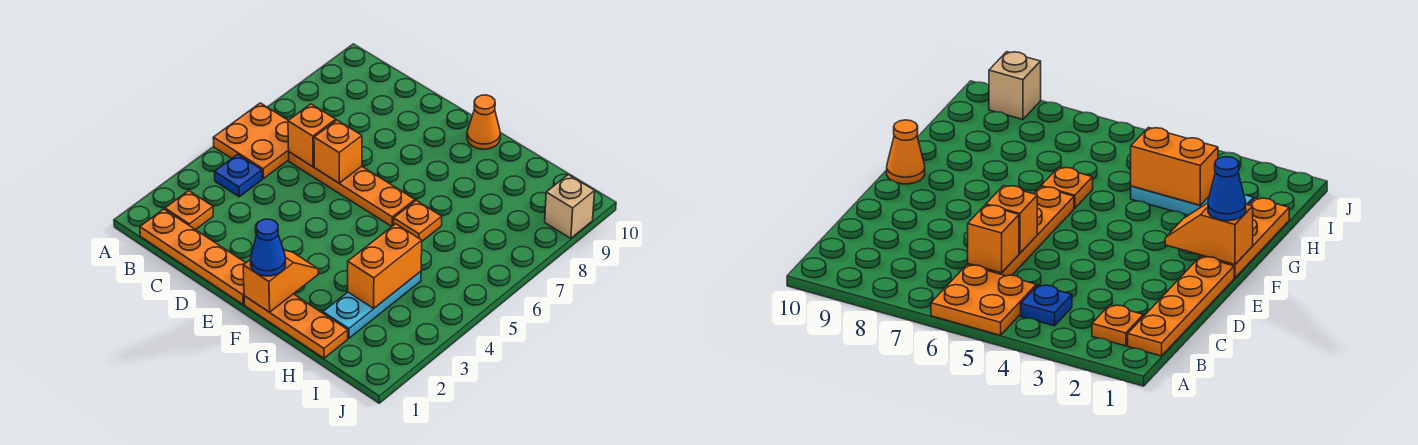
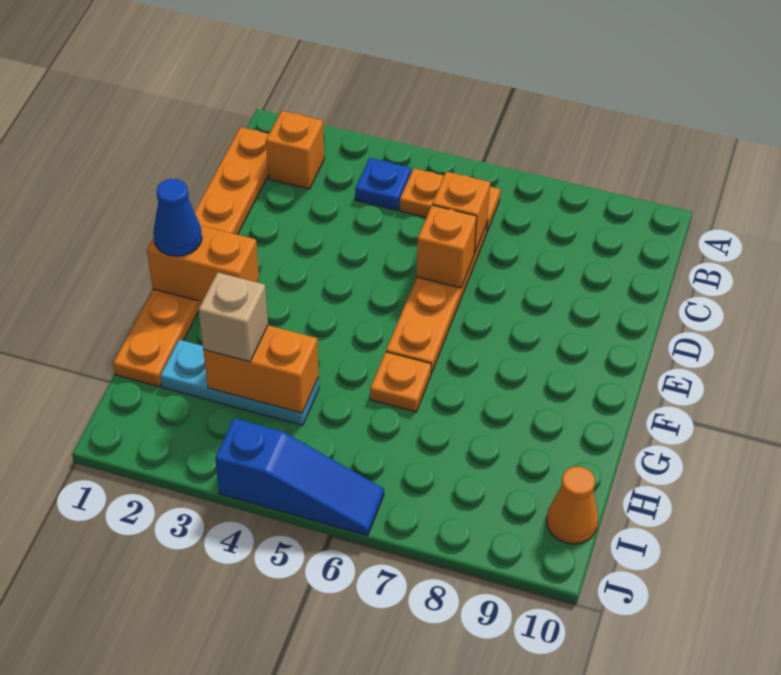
orange 2x2 plate [213,103,289,179] -> orange 1x2 plate [400,168,500,231]
orange 1x1 plate [165,191,213,230] -> orange 1x1 brick [266,111,324,189]
orange 1x2 slope [243,250,318,312] -> orange 1x2 brick [147,225,259,302]
orange 1x1 cone [467,95,500,149] -> orange 1x1 cone moved to [547,467,598,544]
none -> blue 1x3 slope [215,418,384,536]
tan 1x1 brick [545,175,595,238] -> tan 1x1 brick moved to [198,272,268,362]

